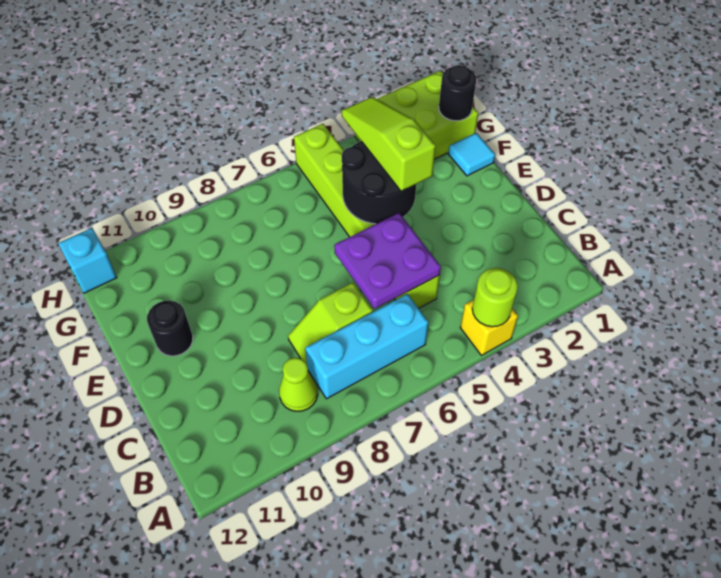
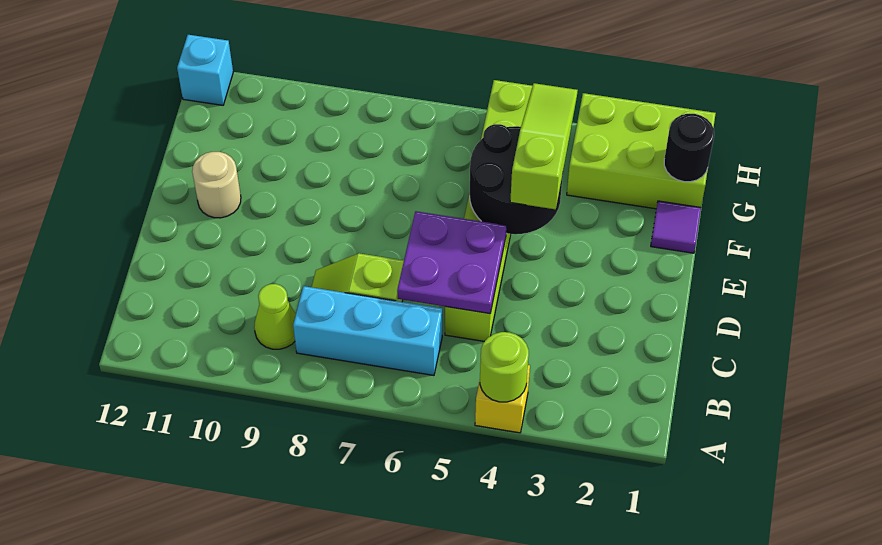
black 1x1 round brick [147,300,193,356] -> tan 1x1 round brick [192,152,241,218]
cyan 1x1 tile [448,133,495,176] -> purple 1x1 tile [651,201,701,253]

